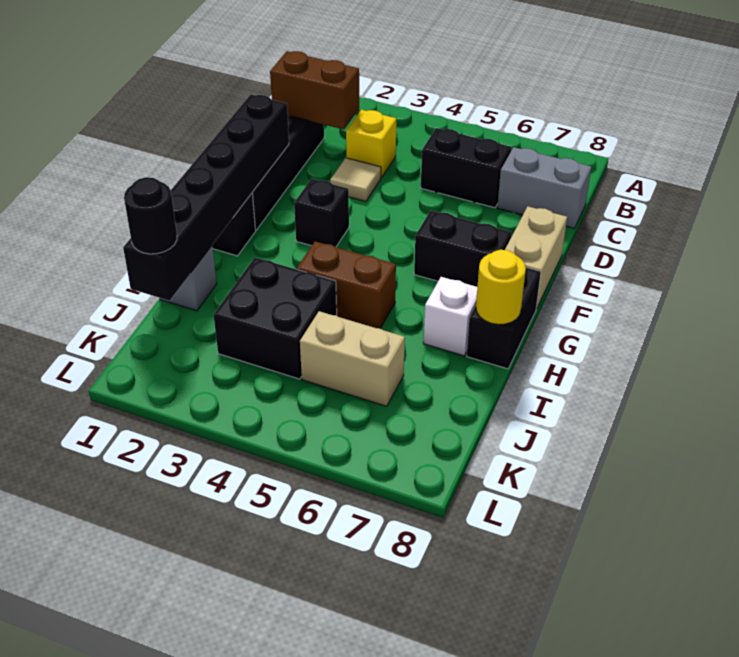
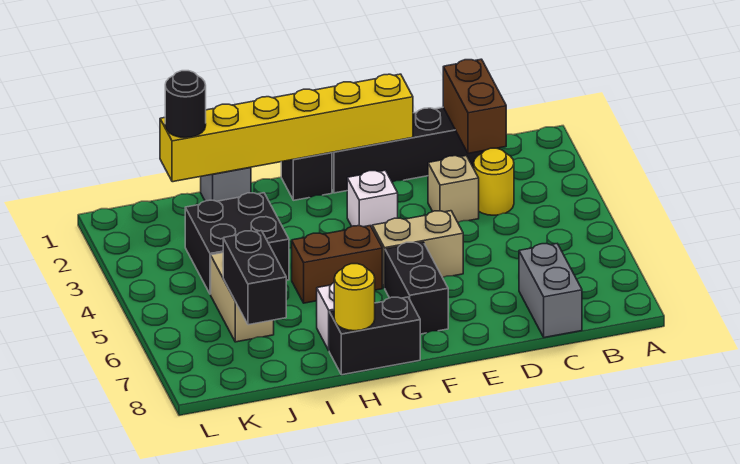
yellow 1x1 brick [346,110,396,178] -> yellow 1x1 round brick [474,148,514,215]
black 1x2 brick [421,128,511,208] -> black 1x2 brick moved to [223,231,286,325]
tan 1x1 tile [330,158,381,201] -> tan 1x1 brick [428,156,479,222]
black 1x6 brick [123,95,289,301] -> yellow 1x6 brick [160,74,413,182]
tan 1x2 brick [505,206,567,309] -> tan 1x2 brick moved to [372,211,463,288]
black 1x1 brick [294,179,349,247] -> white 1x1 brick [347,170,398,227]
brown 1x2 brick [297,241,396,328] -> brown 1x2 brick turned to [292,226,382,303]

